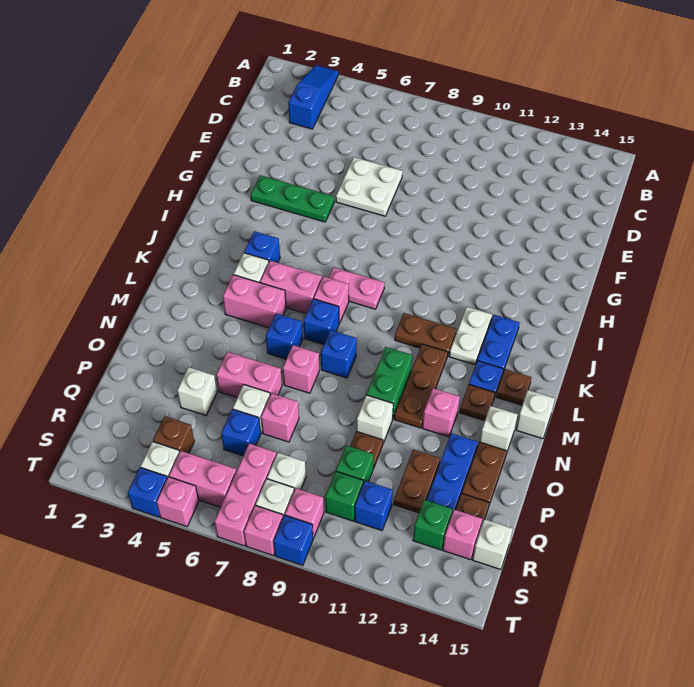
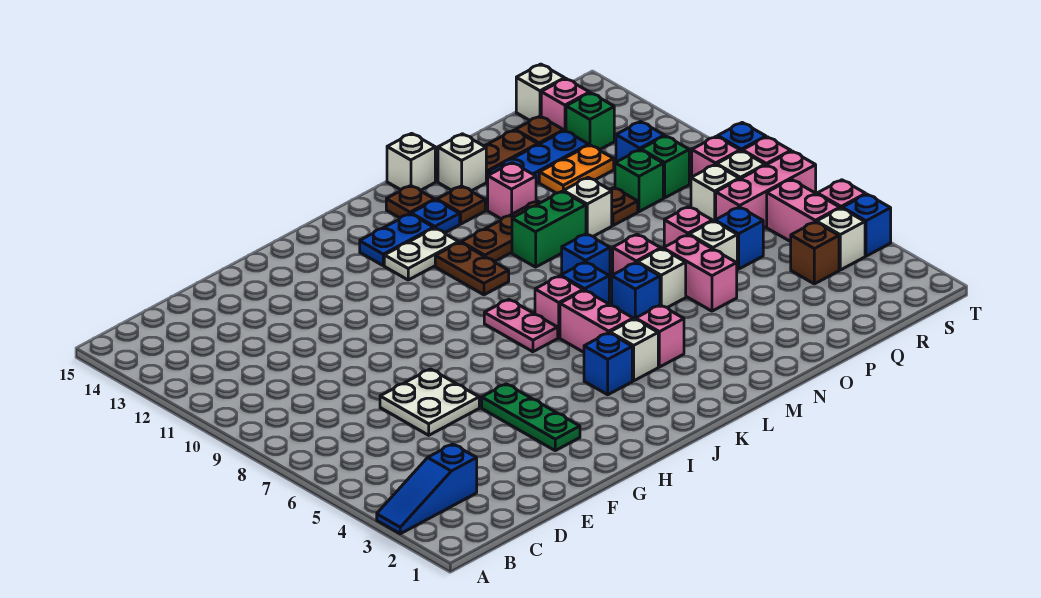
pink 1x2 brick [223,275,286,328] -> pink 1x1 brick [636,305,684,367]
white 1x1 brick [177,367,217,415] -> white 1x1 brick moved to [637,249,686,308]
brown 1x2 plate [394,449,440,513] -> orange 1x2 plate [539,145,614,193]

